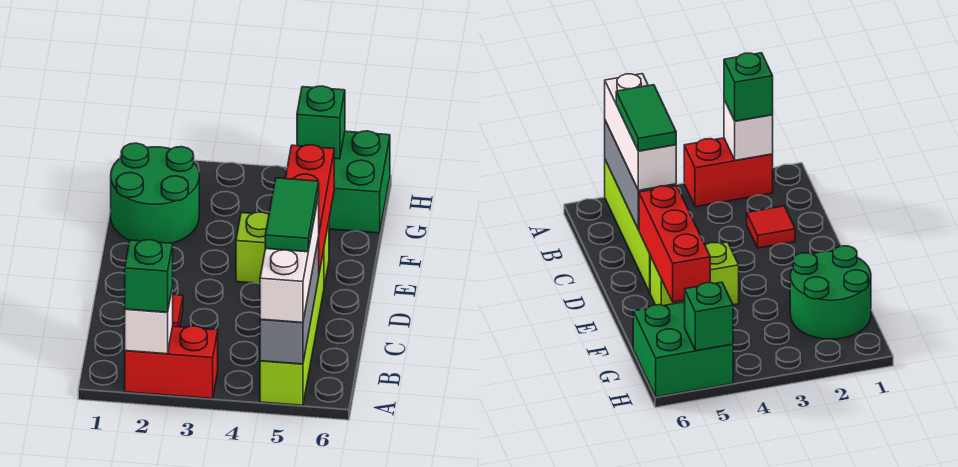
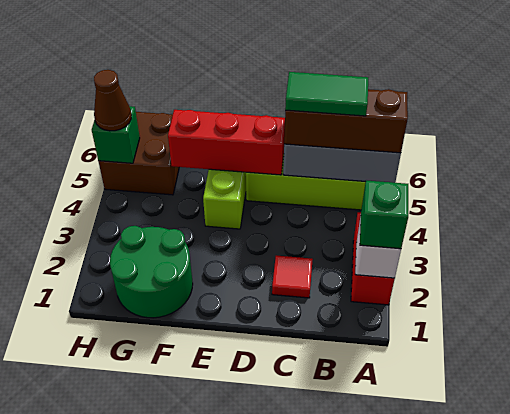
white 1x3 brick [260,196,319,323] -> brown 1x3 brick [284,89,408,153]
green 2x2 brick [329,131,390,233] -> brown 2x2 brick [98,112,179,195]
none -> brown 1x1 cone [94,70,131,131]

